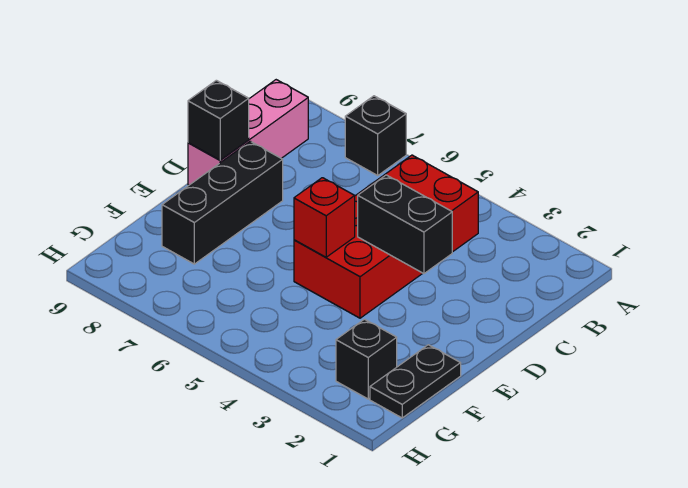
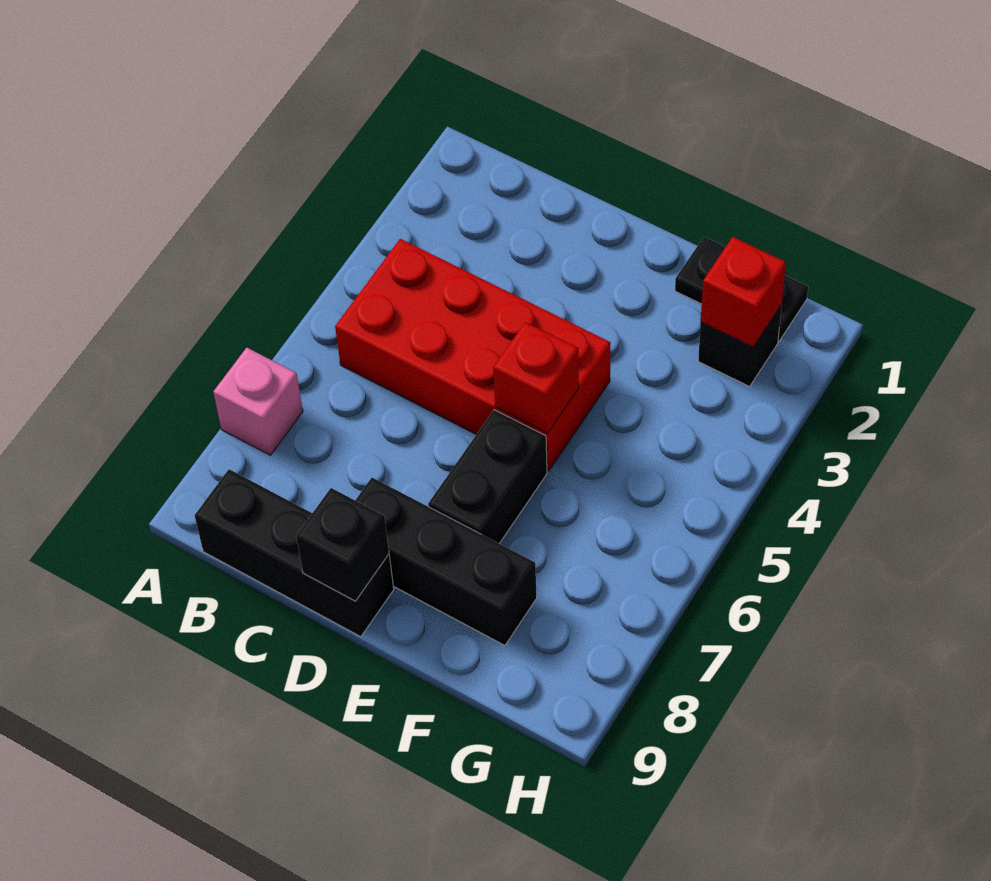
black 1x1 brick [345,96,406,175] -> pink 1x1 brick [213,348,303,455]
pink 1x3 brick [188,80,308,185] -> black 1x3 brick [195,469,394,637]
black 1x2 brick [358,175,452,274] -> black 1x2 brick moved to [428,410,547,543]
none -> red 1x1 brick [701,237,786,347]

